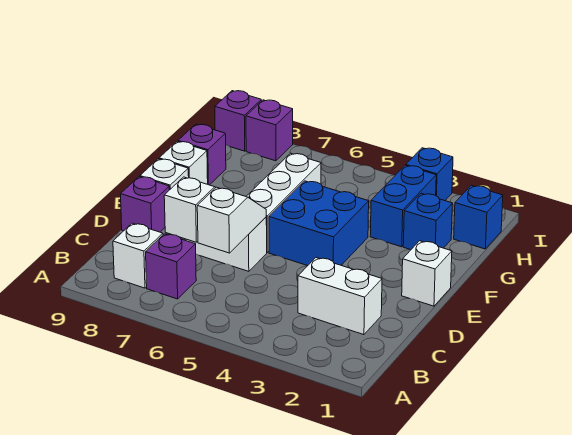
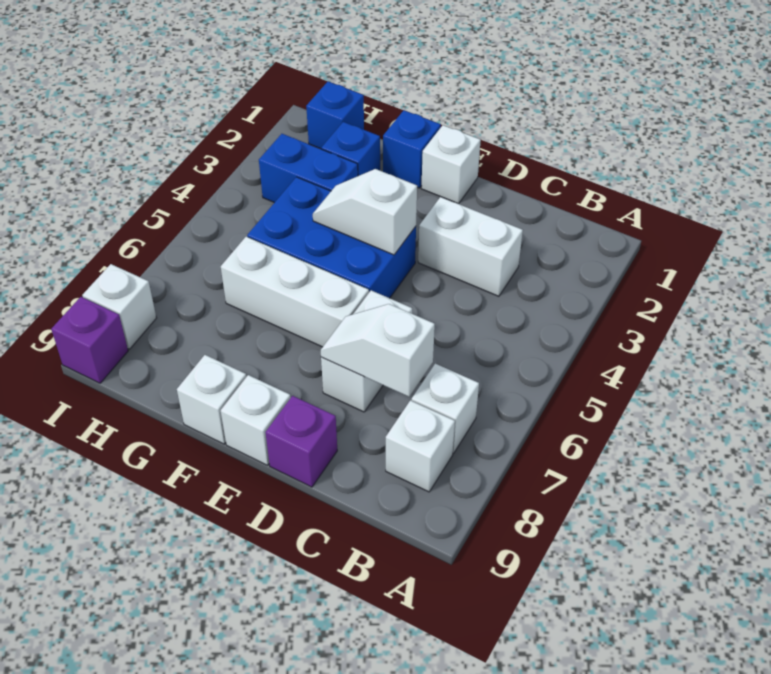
purple 1x1 brick [146,234,196,299] -> white 1x1 brick [411,364,479,453]
white 1x2 brick [298,258,382,335] -> white 1x2 brick turned to [418,197,523,296]
white 1x2 slope [197,187,266,253] -> white 1x2 slope moved to [313,169,417,255]
blue 2x2 brick [269,181,369,266] -> blue 2x3 brick [247,177,416,298]
purple 1x1 brick [178,124,226,185] -> none
blue 1x1 brick [406,148,453,201] -> blue 1x1 brick moved to [383,110,441,188]
purple 1x1 brick [246,100,293,161] -> white 1x1 brick [82,264,156,349]

